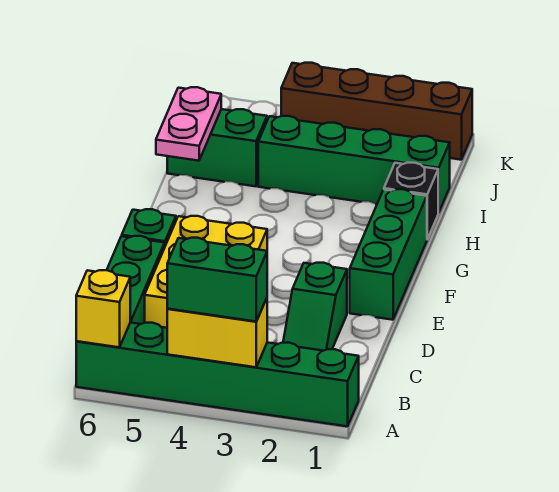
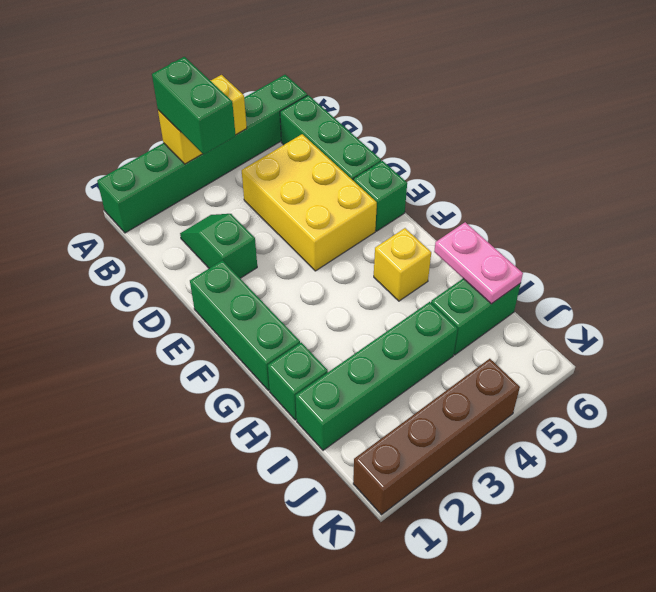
green 1x2 brick [167,238,267,321] -> green 1x2 brick turned to [152,57,236,154]
yellow 1x1 brick [76,270,130,347] -> yellow 1x1 brick moved to [374,228,431,301]
black 1x1 brick [384,163,438,239] -> green 1x1 brick [268,343,328,420]

